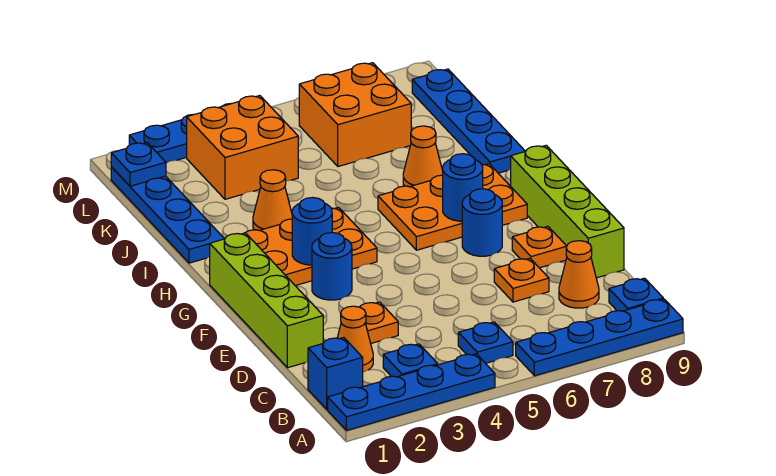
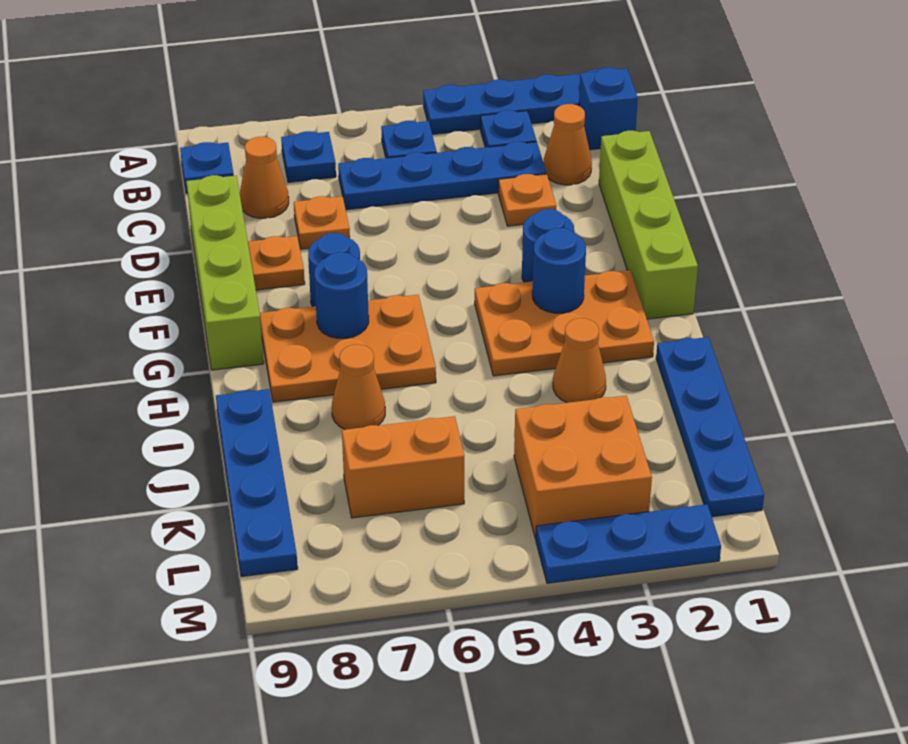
blue 1x4 plate [516,299,683,376] -> blue 1x4 plate moved to [338,142,546,210]
orange 2x2 brick [299,63,411,166] -> orange 1x2 brick [342,416,464,518]
blue 1x1 plate [111,143,166,186] -> blue 1x1 plate moved to [281,131,336,182]

